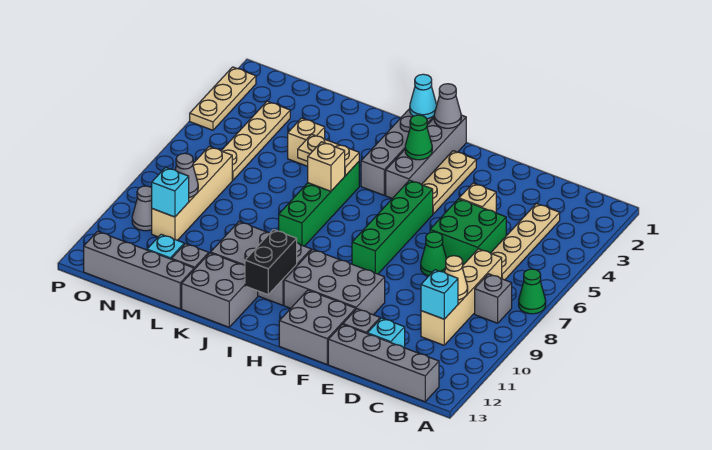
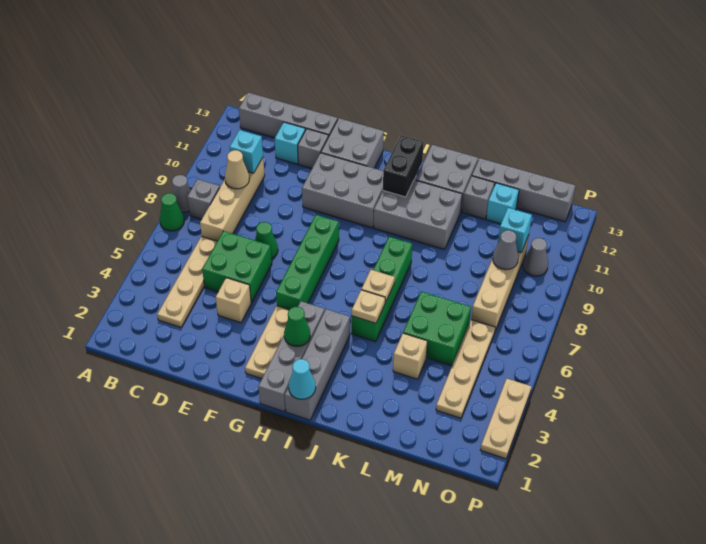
grey 1x1 cone [434,84,461,128] -> grey 1x1 cone moved to [172,175,191,213]
tan 1x2 plate [298,134,359,176] -> tan 1x1 plate [352,290,385,323]
tan 1x1 brick [308,142,345,191] -> tan 1x1 plate [361,270,395,302]
none -> green 2x2 brick [403,292,471,366]

